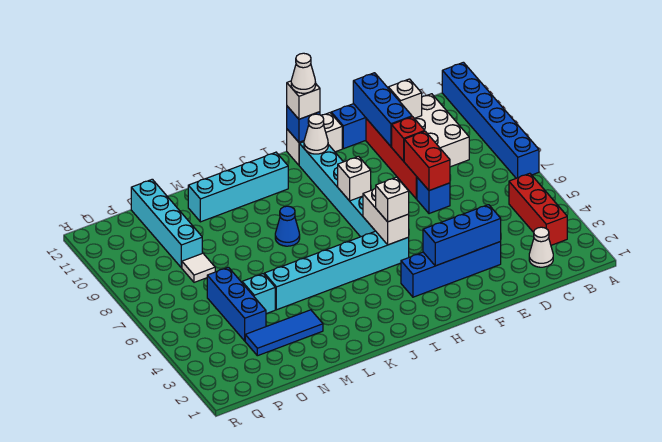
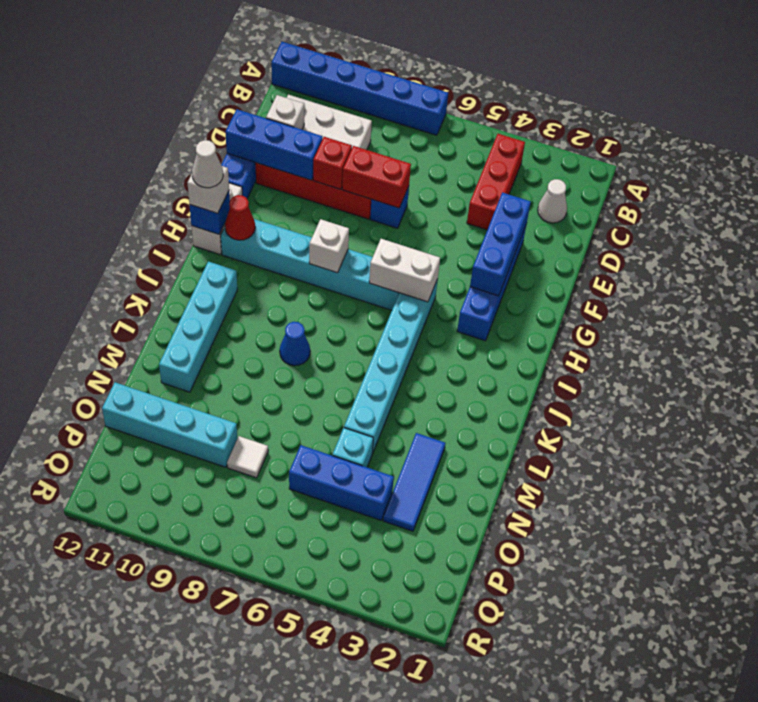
red 1x3 brick [509,173,567,245] -> red 1x3 brick turned to [467,134,525,230]
white 1x1 brick [376,177,409,222] -> none
white 1x1 cone [304,114,328,154] -> red 1x1 cone [225,195,255,240]

